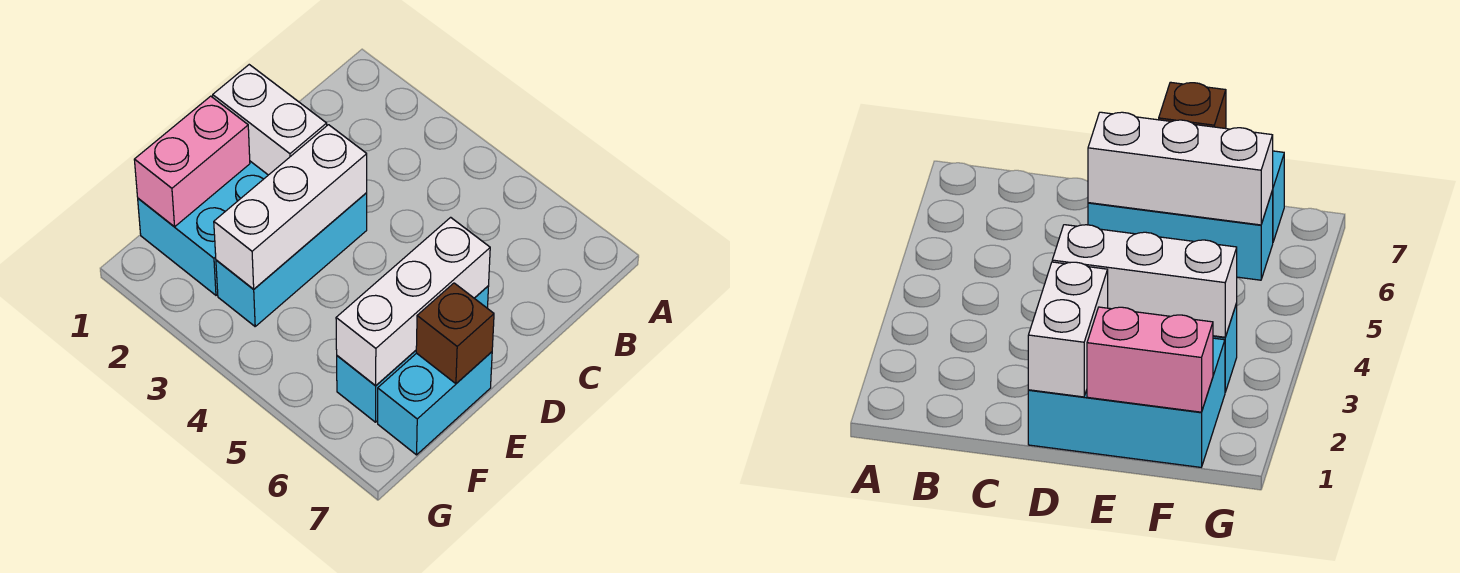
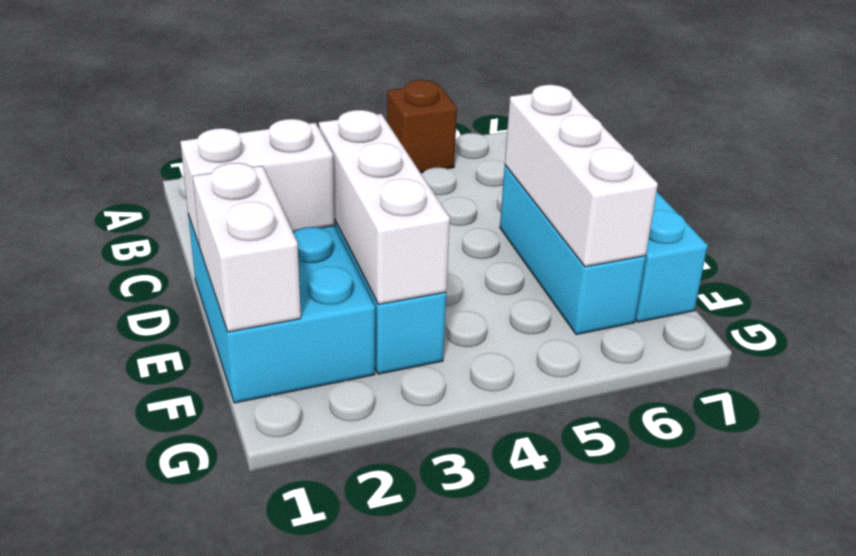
pink 1x2 brick [134,96,250,227] -> white 1x2 brick [193,163,301,332]
brown 1x1 brick [416,283,494,384] -> brown 1x1 brick moved to [387,80,457,173]

